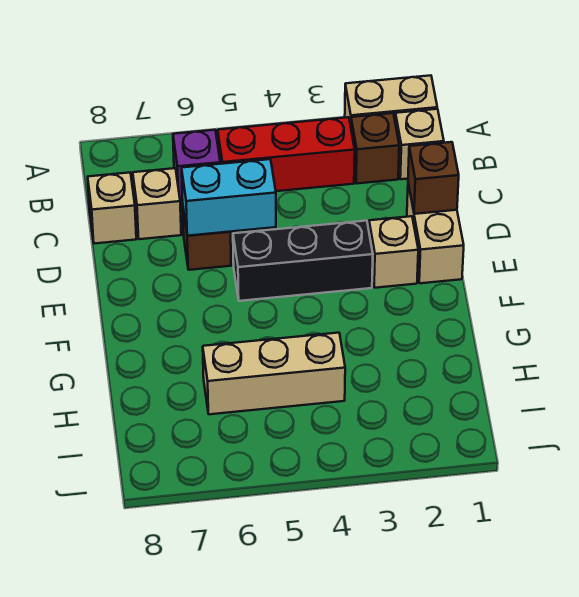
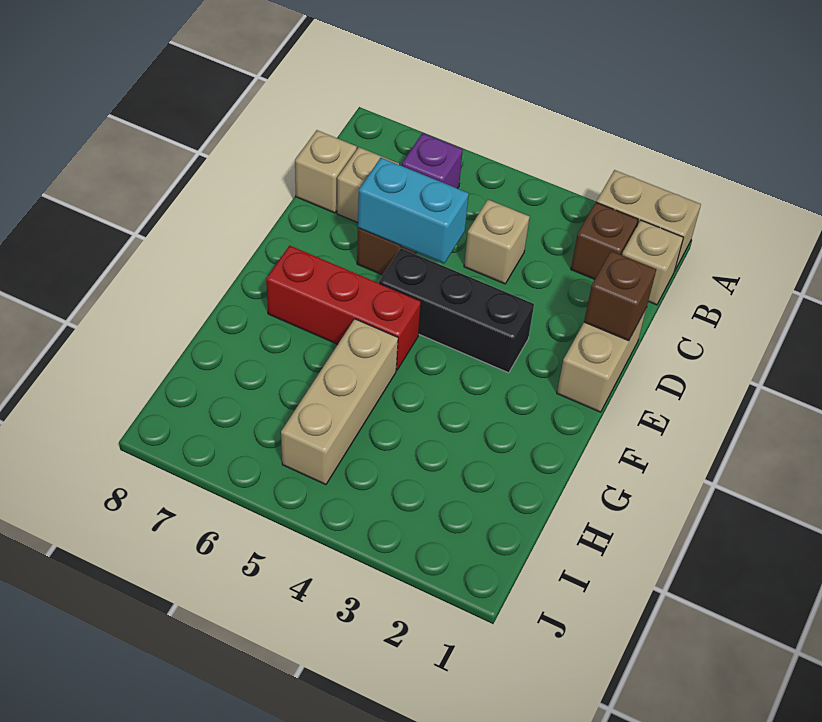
red 1x3 brick [218,117,355,191] -> red 1x3 brick moved to [266,245,421,370]
tan 1x1 brick [369,216,418,288] -> tan 1x1 brick moved to [464,200,530,284]
tan 1x3 brick [203,333,345,414] -> tan 1x3 brick turned to [281,319,398,485]

